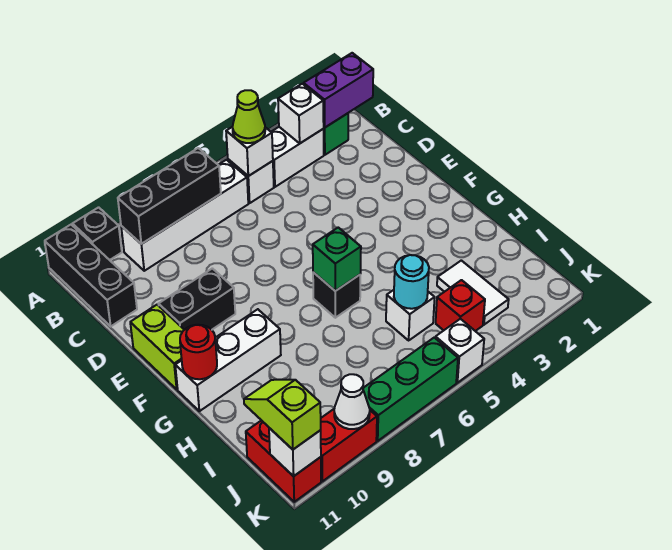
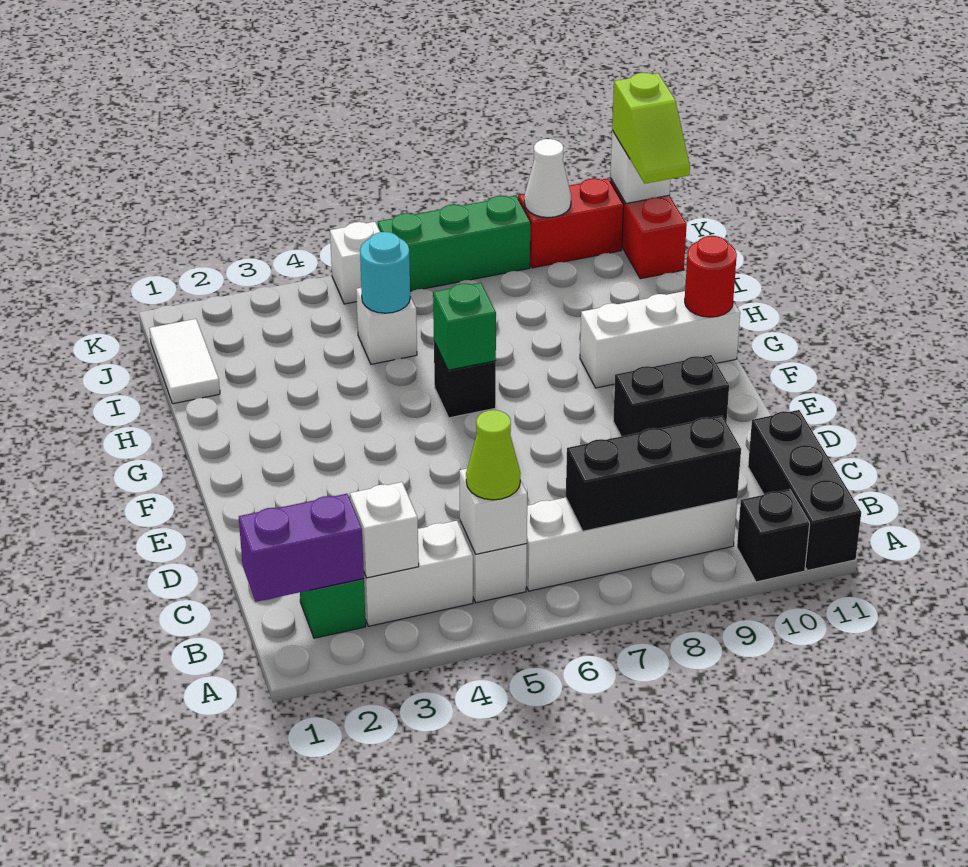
lime 1x2 brick [130,305,184,389] -> none
white 1x2 tile [437,260,509,325] -> white 1x2 tile moved to [149,319,220,404]
red 1x1 brick [436,280,485,331] -> none

